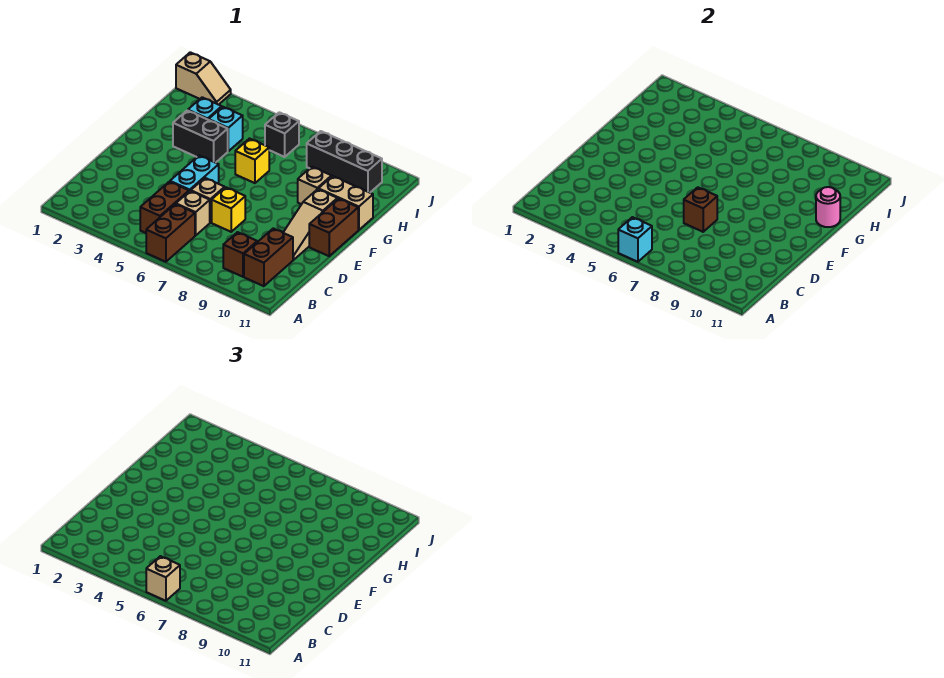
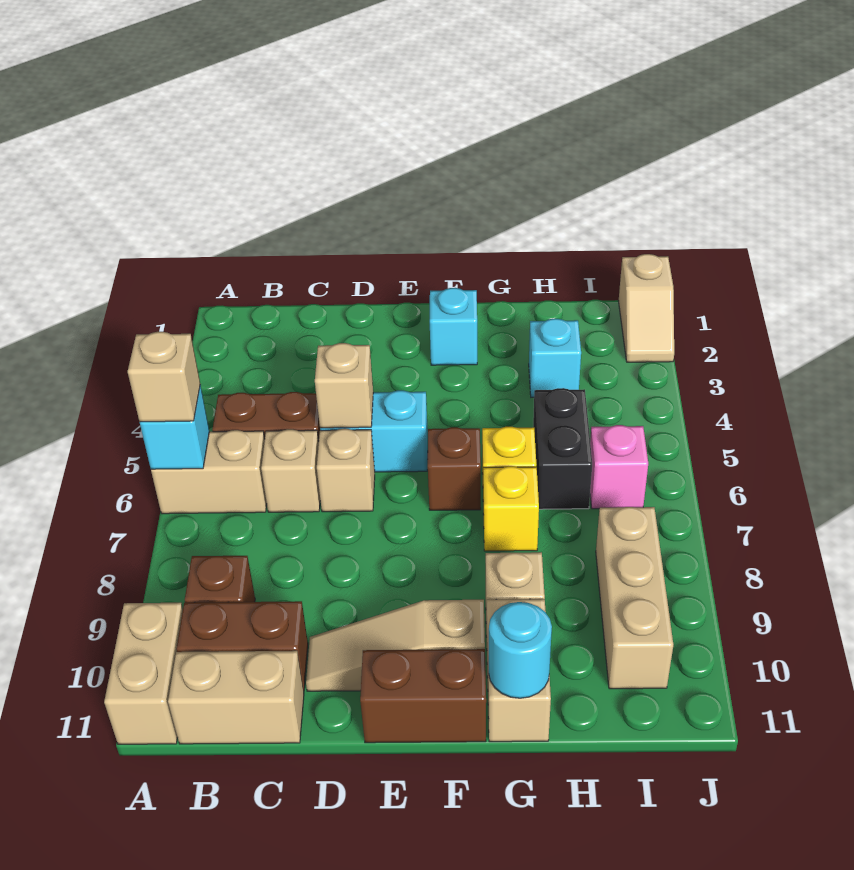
brown 1x2 brick [146,204,195,262] -> tan 1x2 brick [151,430,267,514]
none -> tan 1x2 brick [104,603,183,744]
none -> tan 1x2 brick [168,651,304,744]
none -> tan 1x1 brick [315,343,373,428]
yellow 1x1 brick [212,187,245,232] -> yellow 1x1 brick moved to [483,466,539,551]
brown 1x1 brick [684,187,717,232] -> brown 1x1 brick moved to [428,427,481,510]
black 1x2 brick [173,110,228,163] -> black 1x2 brick moved to [533,388,592,509]
pink 1x1 round brick [816,187,840,227] -> cyan 1x1 round brick [489,602,552,698]
cyan 1x1 brick [209,107,243,151] -> cyan 1x1 brick moved to [430,288,477,365]
black 1x1 brick [265,112,299,157] -> pink 1x1 brick [590,425,648,509]
black 1x3 brick [307,131,382,193] -> tan 1x3 brick [596,507,673,689]

